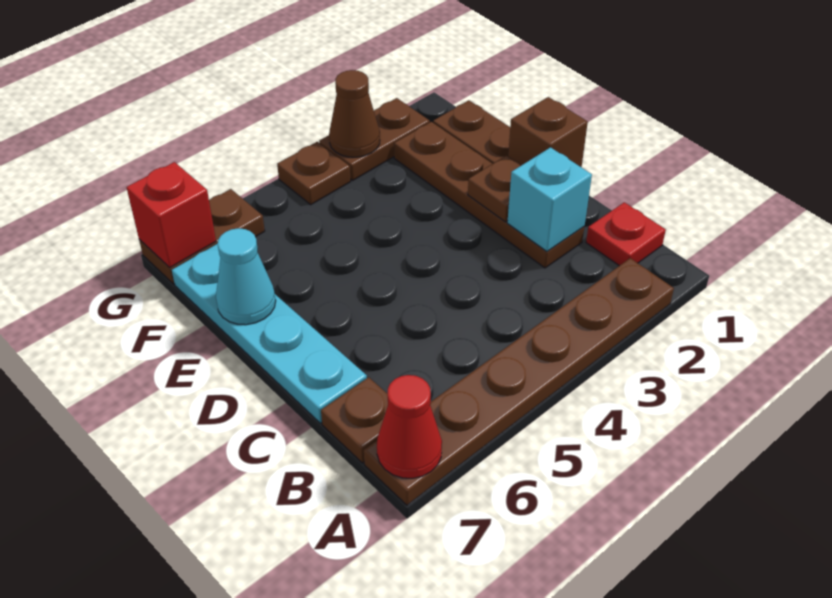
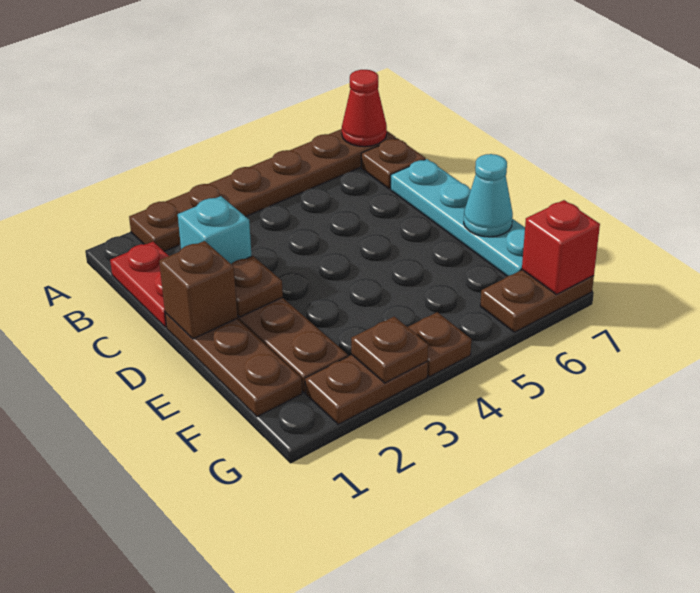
red 1x1 plate [586,202,666,266] -> red 1x2 plate [110,242,168,327]
brown 1x1 cone [329,70,380,157] -> brown 1x1 plate [351,317,428,383]

